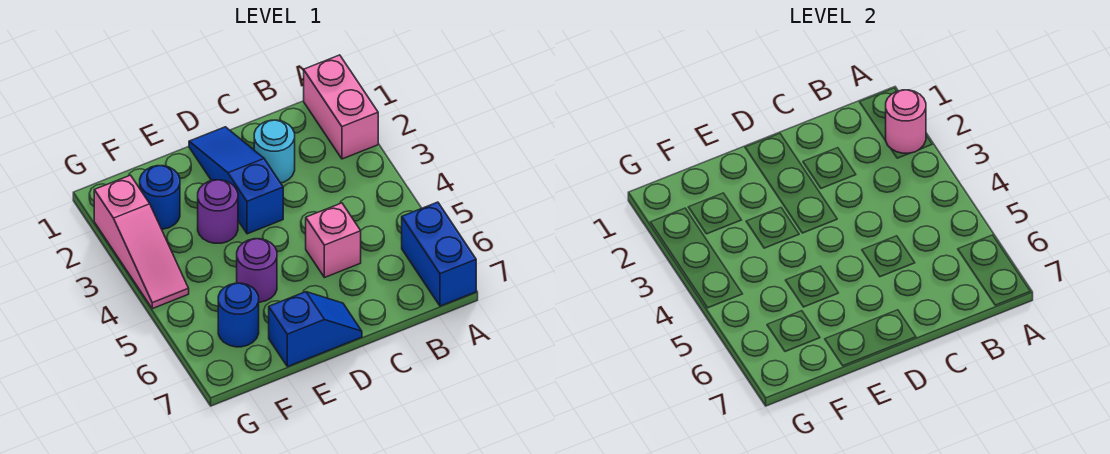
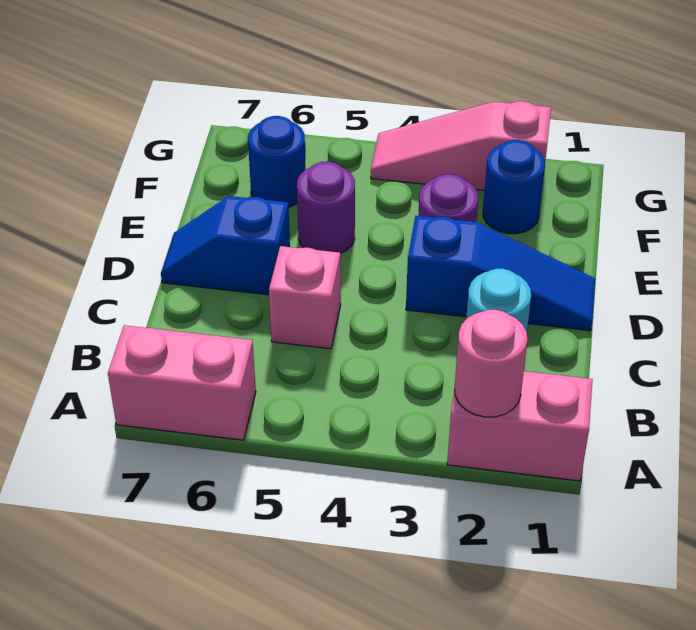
blue 1x2 brick [402,202,476,306] -> pink 1x2 brick [108,325,256,440]
blue 1x2 slope [269,292,362,367] -> blue 1x2 slope turned to [161,196,290,295]

